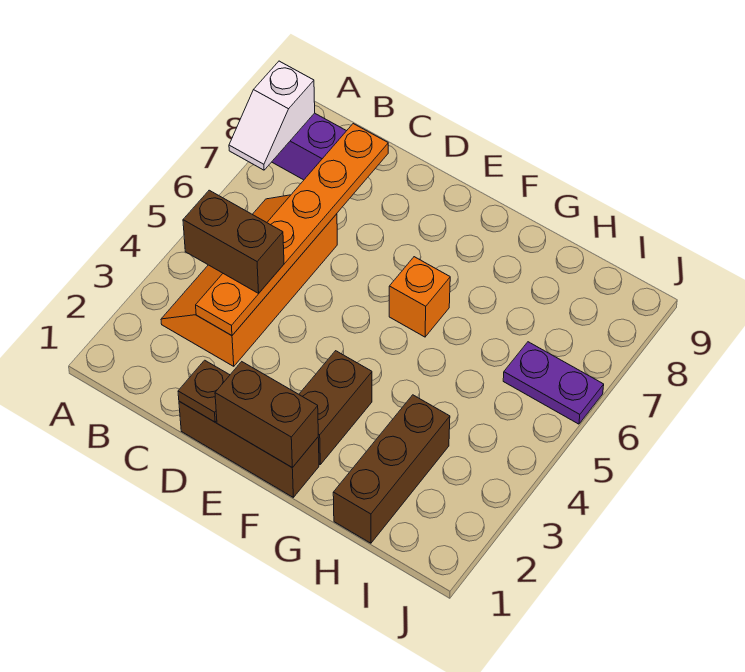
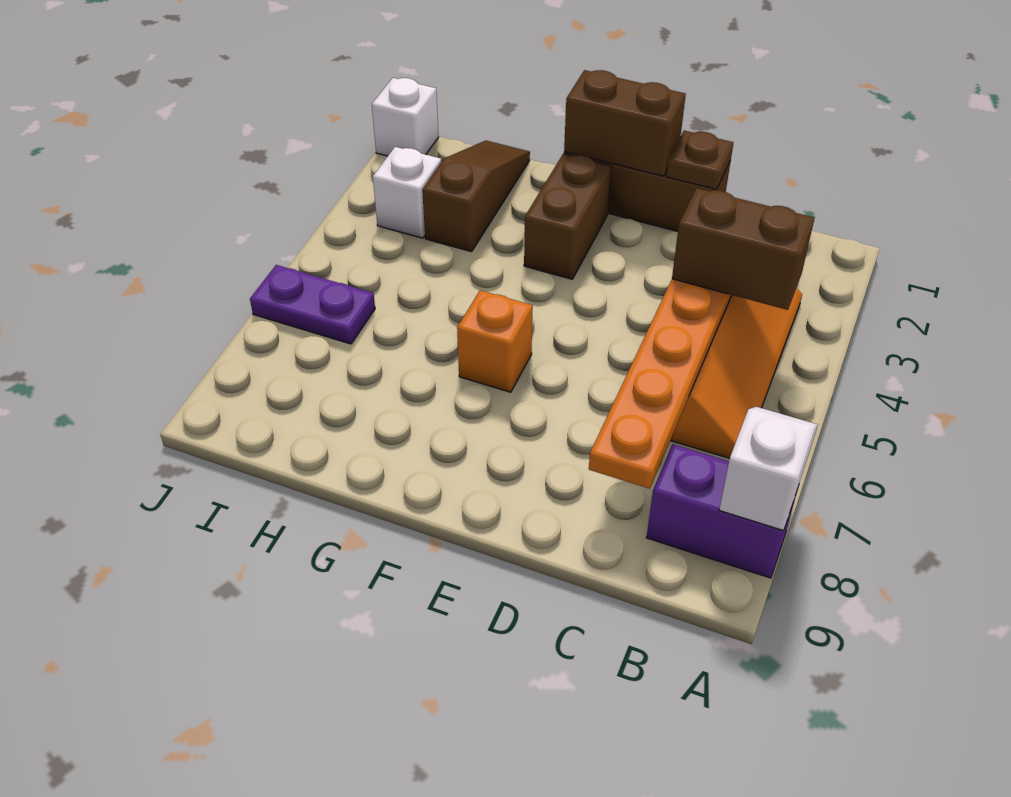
brown 1x3 brick [333,395,450,543] -> brown 1x3 slope [422,141,530,252]
none -> white 1x1 brick [373,147,441,238]
none -> white 1x1 brick [372,78,439,156]

